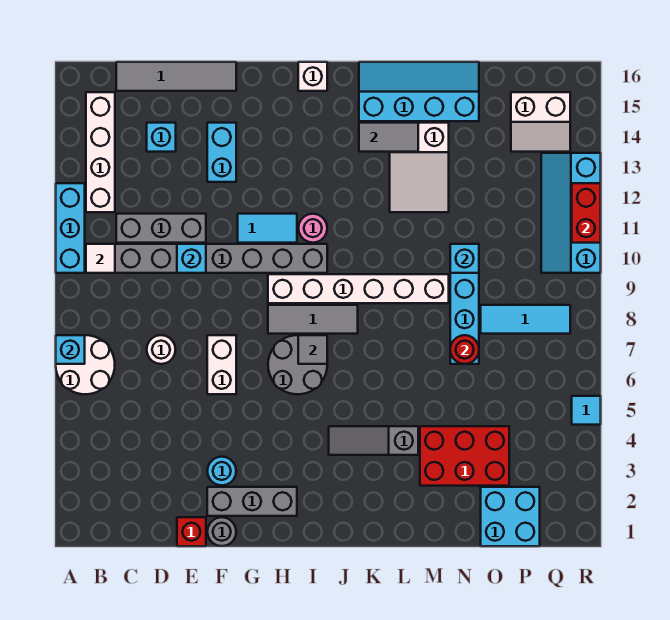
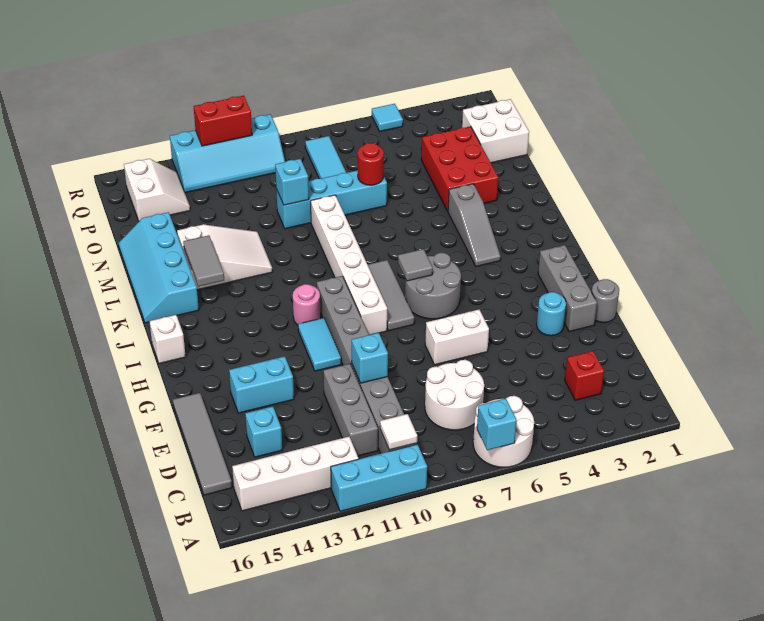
white 1x1 round brick [147,335,176,364] -> white 2x2 round brick [425,360,484,430]
red 1x1 brick [177,517,206,546] -> red 1x1 brick moved to [565,351,604,400]
cyan 2x2 brick [481,487,540,546] -> white 2x2 brick [462,99,529,163]

